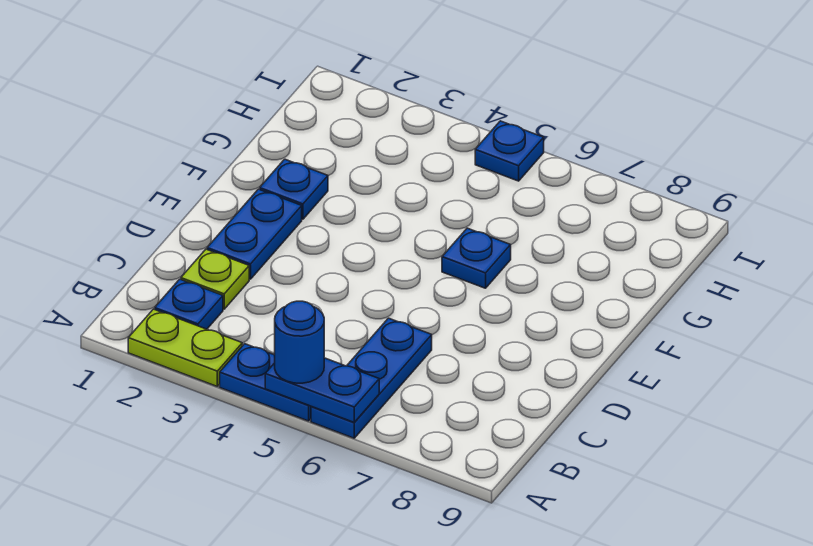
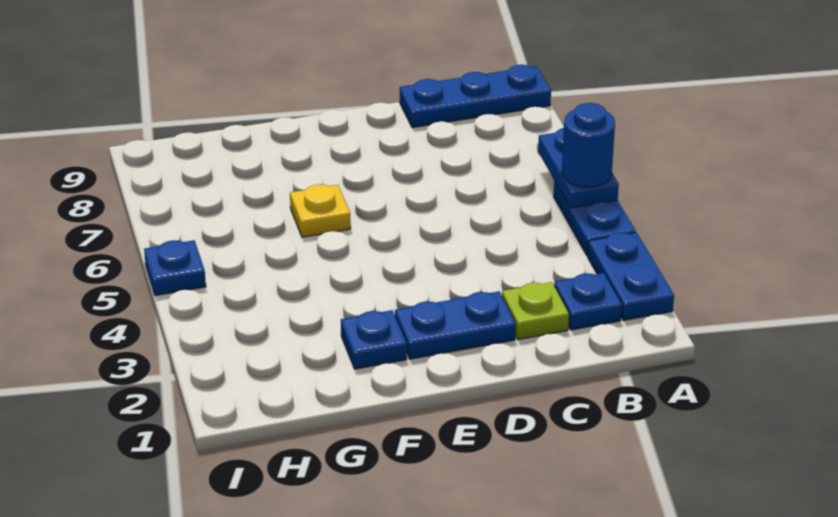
lime 1x2 plate [128,309,242,386] -> blue 1x2 plate [588,232,674,321]
blue 1x3 plate [311,318,432,438] -> blue 1x3 plate moved to [400,65,551,128]
blue 1x1 plate [442,228,511,288] -> yellow 1x1 plate [290,184,351,237]

